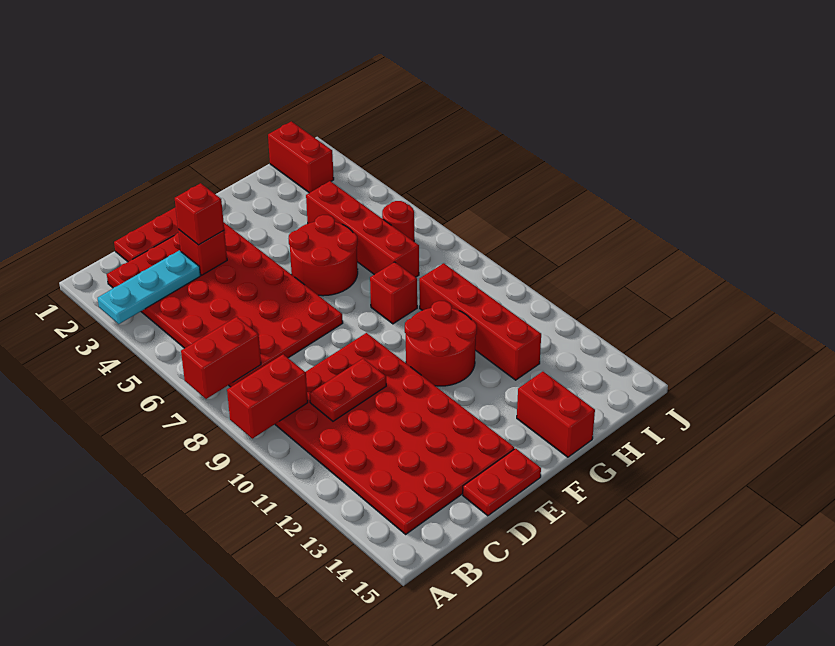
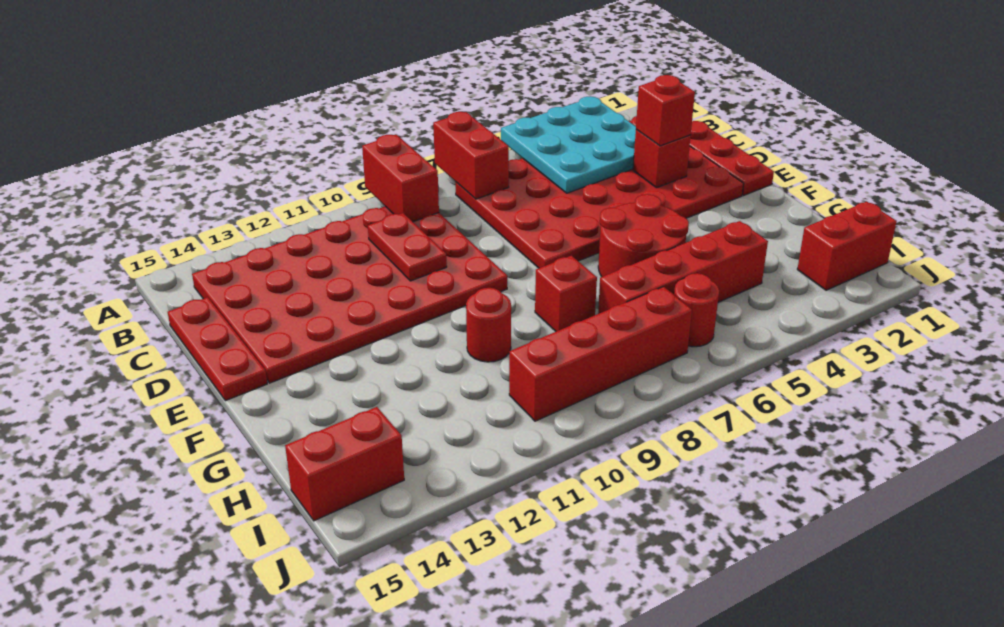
cyan 1x3 plate [98,250,200,324] -> cyan 3x3 plate [501,96,636,193]
red 1x2 plate [463,448,541,516] -> red 1x3 plate [168,297,267,401]
red 2x2 round brick [405,301,477,386] -> red 1x1 round brick [466,288,511,362]
red 1x2 brick [517,372,595,457] -> red 1x2 brick moved to [285,407,404,521]
red 1x4 brick [419,263,541,380] -> red 1x4 brick moved to [509,287,692,421]

